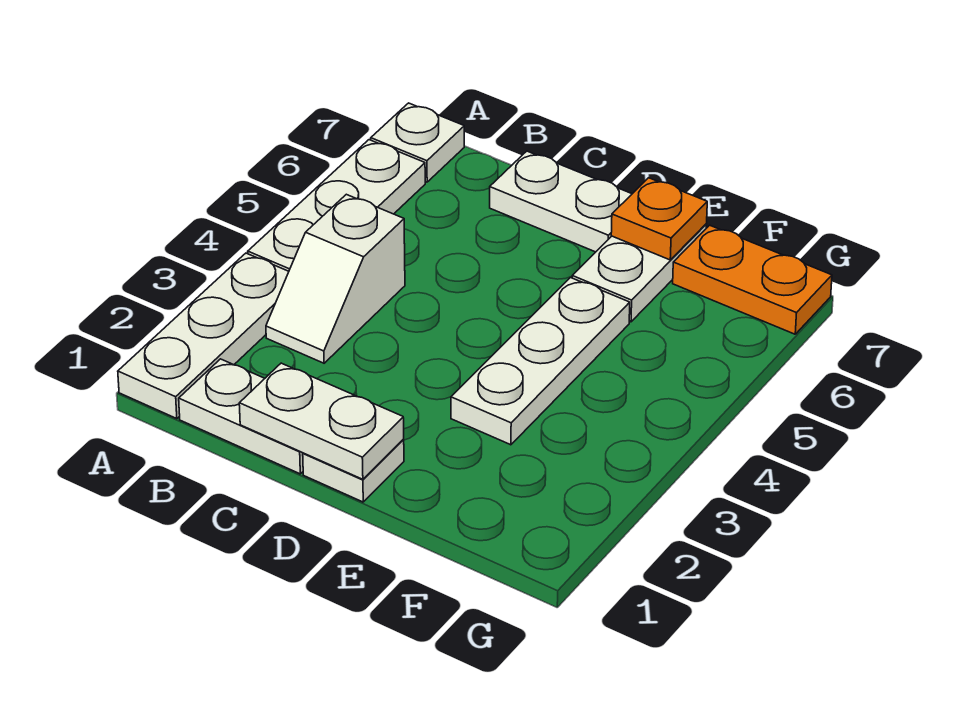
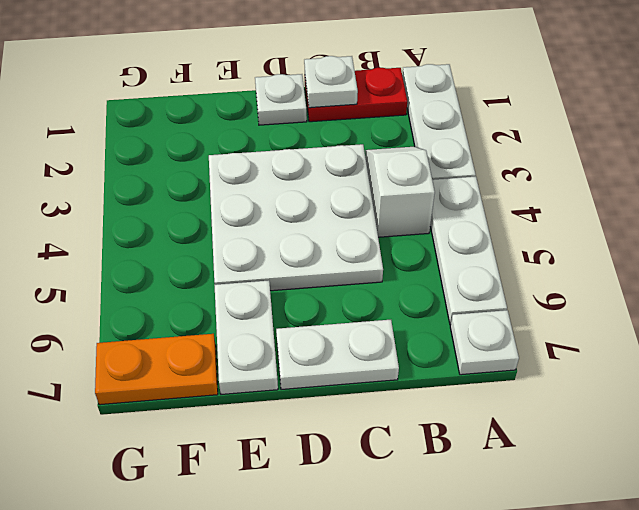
white 1x2 plate [179,359,303,474] -> red 1x2 plate [305,68,407,122]
white 1x2 plate [239,363,404,479] -> white 1x1 plate [304,56,358,108]
white 1x3 plate [451,278,630,445] -> white 3x3 plate [209,144,383,291]
orange 1x1 plate [611,178,707,260] -> none

